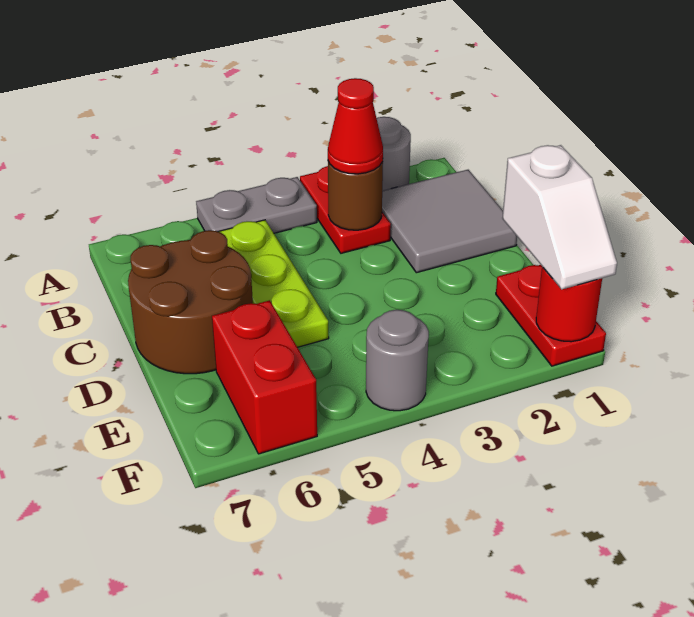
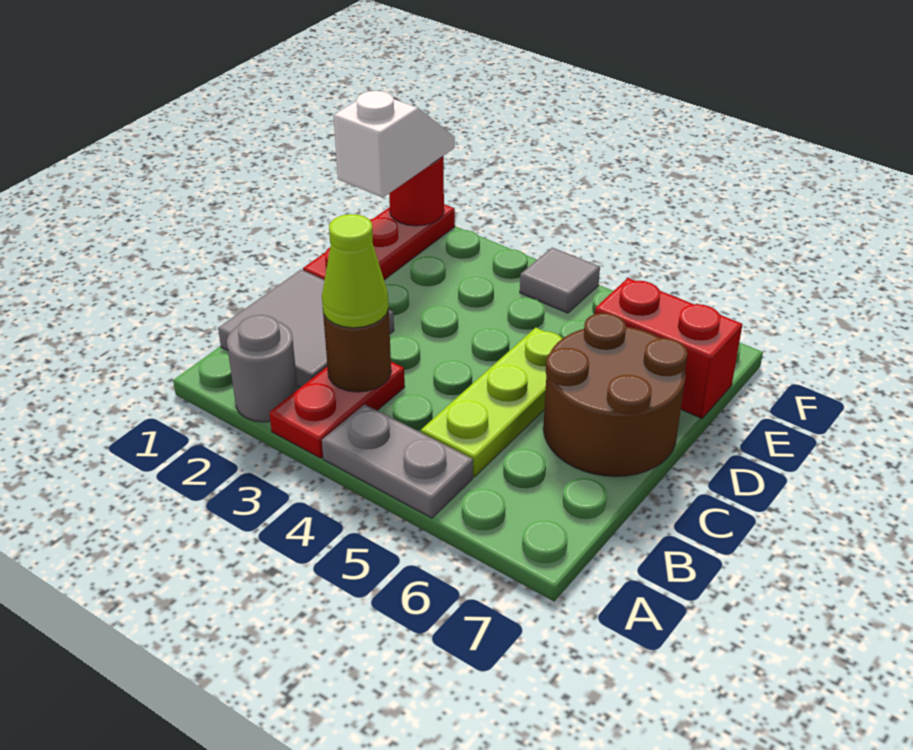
red 1x1 cone [328,78,383,174] -> lime 1x1 cone [322,214,389,328]
red 1x2 plate [496,265,606,366] -> red 1x3 plate [303,204,455,280]
red 1x2 brick [212,300,317,454] -> red 1x2 brick turned to [595,278,743,419]
grey 1x1 round brick [366,310,429,411] -> grey 1x1 tile [520,248,600,313]

